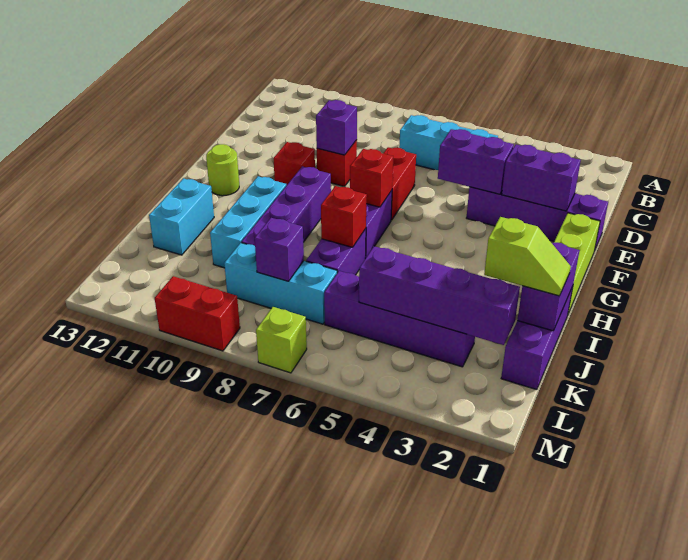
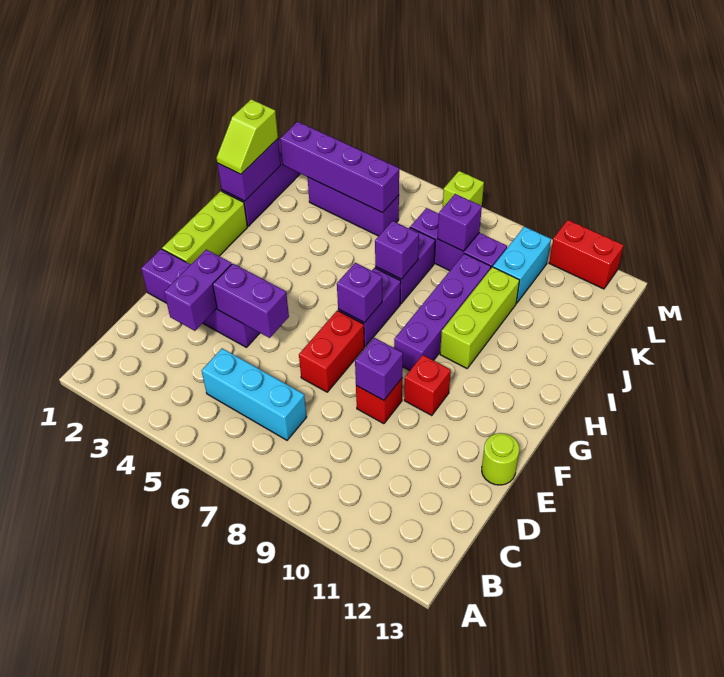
purple 1x2 brick [502,144,581,211] -> purple 1x2 brick turned to [164,249,232,331]
red 1x1 brick [350,149,393,207] -> purple 1x1 brick [337,263,382,323]
lime 1x1 round brick [206,144,239,196] -> lime 1x1 round brick moved to [482,433,519,485]
cyan 1x3 brick [210,176,286,268] -> lime 1x3 brick [440,267,519,368]
red 1x1 brick [321,186,367,247] -> purple 1x1 brick [375,221,419,279]
cyan 1x2 brick [149,178,214,255] -> cyan 1x2 brick moved to [493,227,551,303]
lime 1x2 slope [484,217,571,296] -> lime 1x2 slope turned to [216,99,278,174]
purple 1x4 brick [324,271,475,367] -> purple 1x3 brick [307,177,399,236]
cyan 1x3 brick [224,243,337,324] -> purple 1x3 brick [410,208,507,271]
red 1x2 brick [155,276,240,351] -> red 1x2 brick moved to [549,220,624,289]

